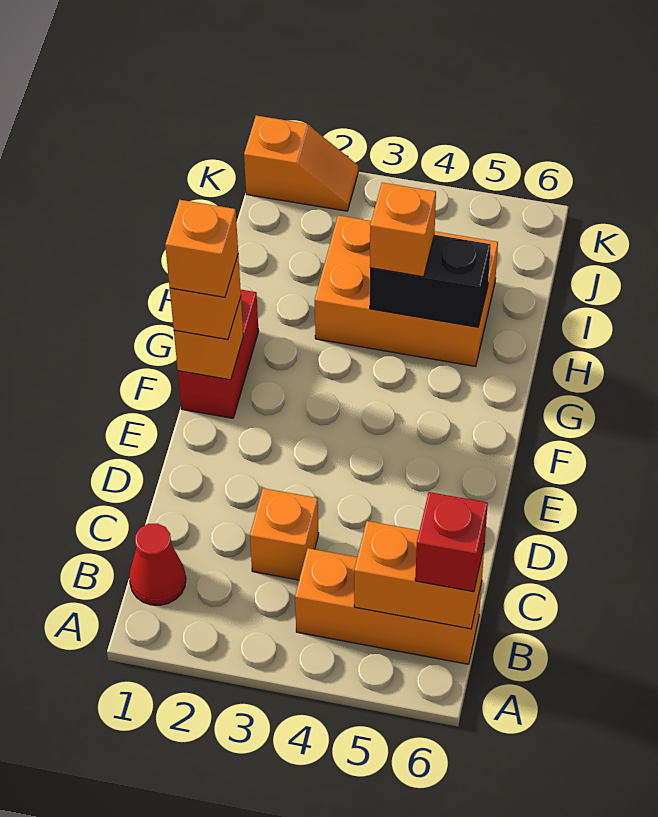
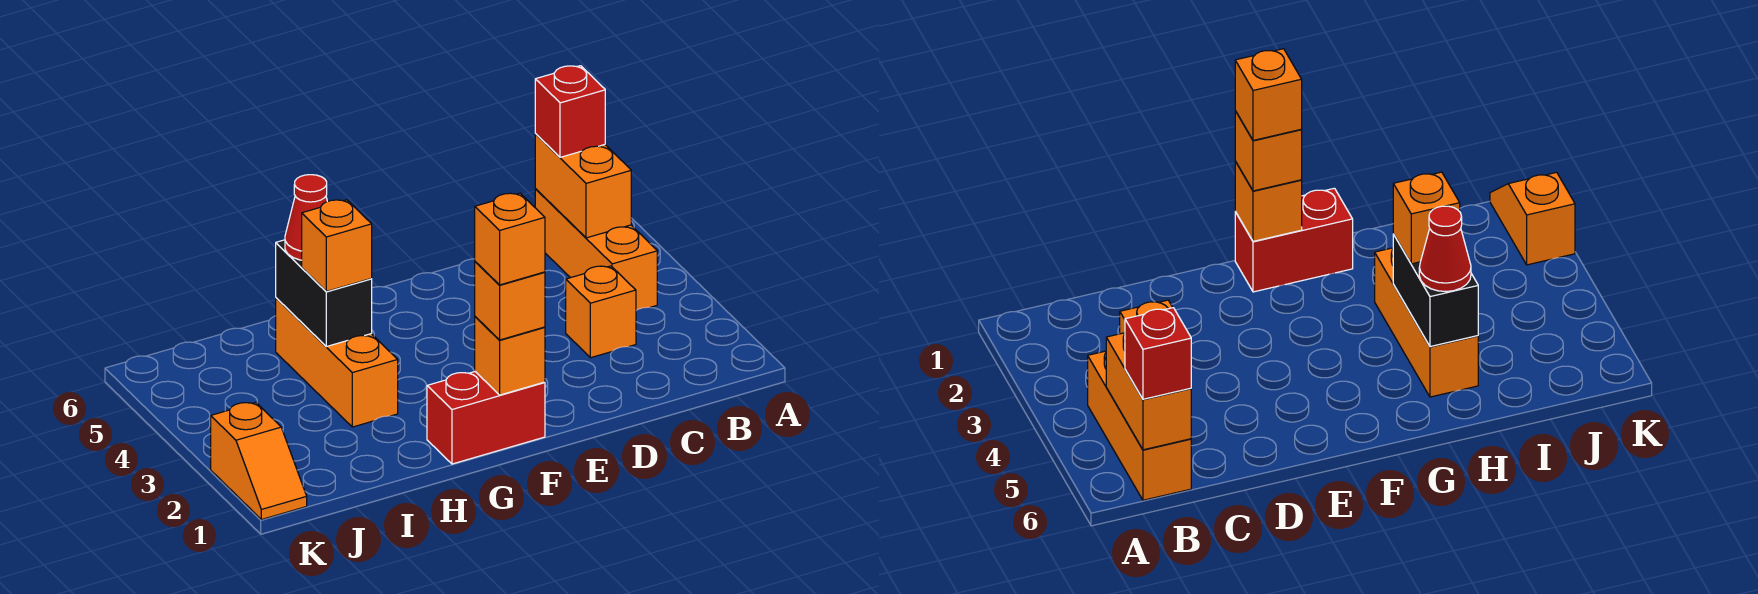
red 1x1 cone [129,523,186,605] -> red 1x1 cone moved to [285,175,327,260]
orange 2x3 brick [315,215,498,367] -> orange 1x3 brick [276,298,398,427]
orange 1x2 slope [244,116,358,211] -> orange 1x2 slope turned to [211,402,307,520]

